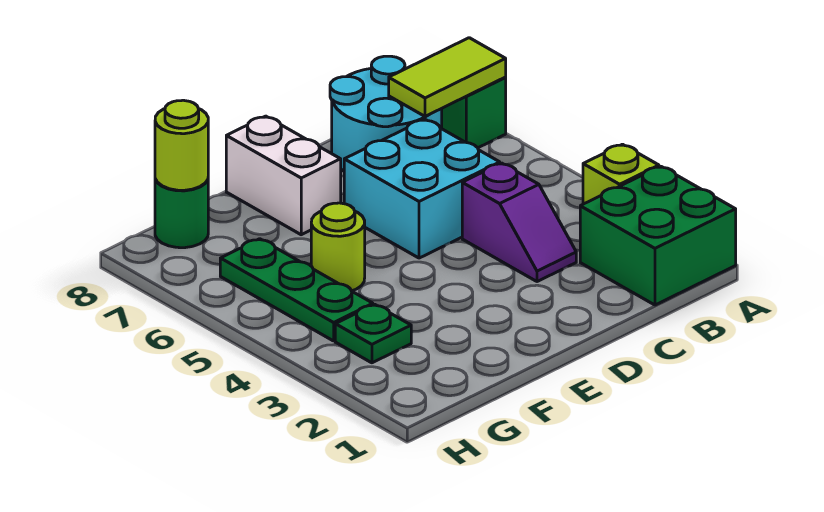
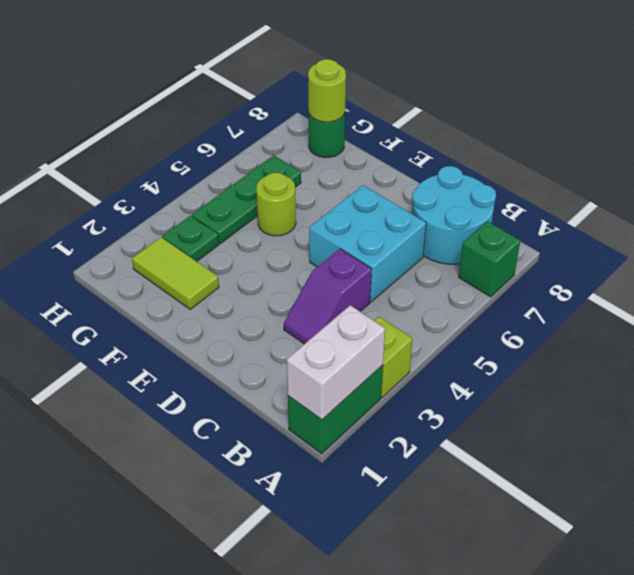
green 2x2 brick [580,166,736,305] -> green 1x2 brick [288,365,383,454]
lime 1x2 tile [389,38,506,116] -> lime 1x2 tile moved to [132,237,219,309]
white 1x2 brick [226,116,341,235] -> white 1x2 brick moved to [287,305,385,420]

